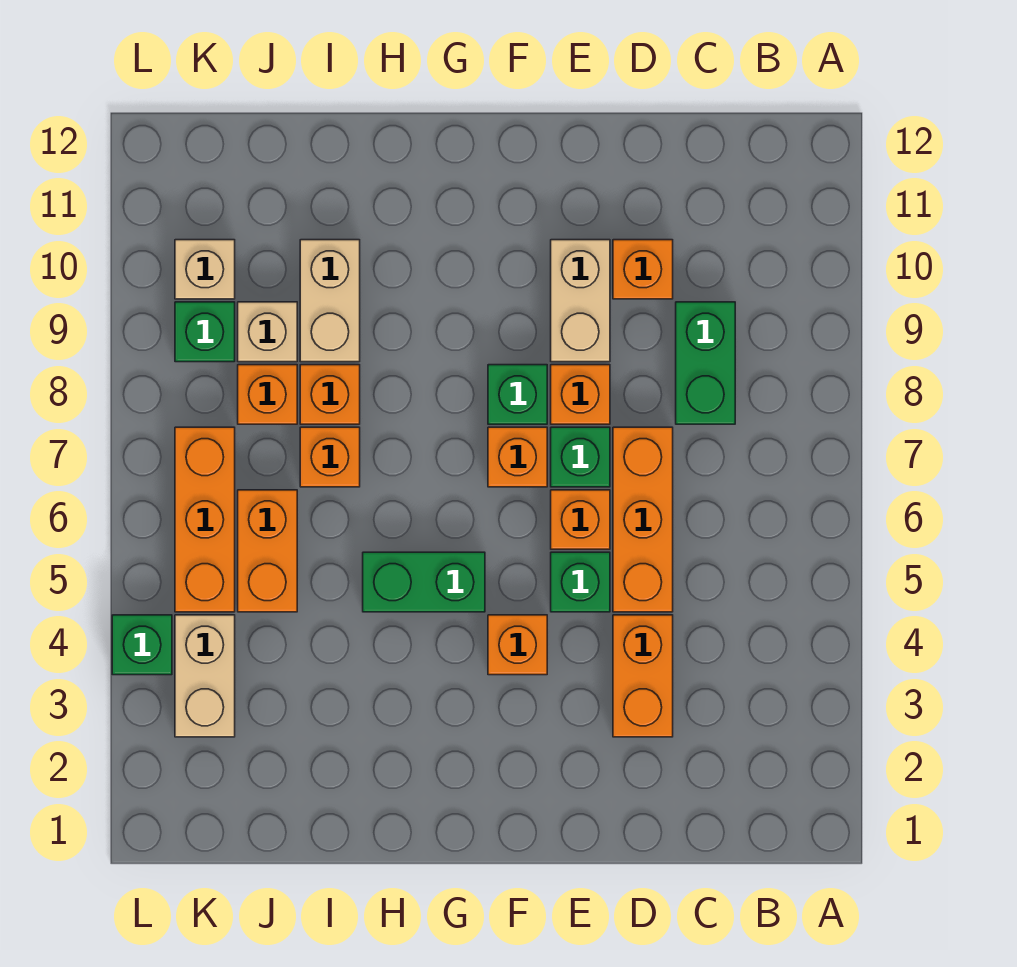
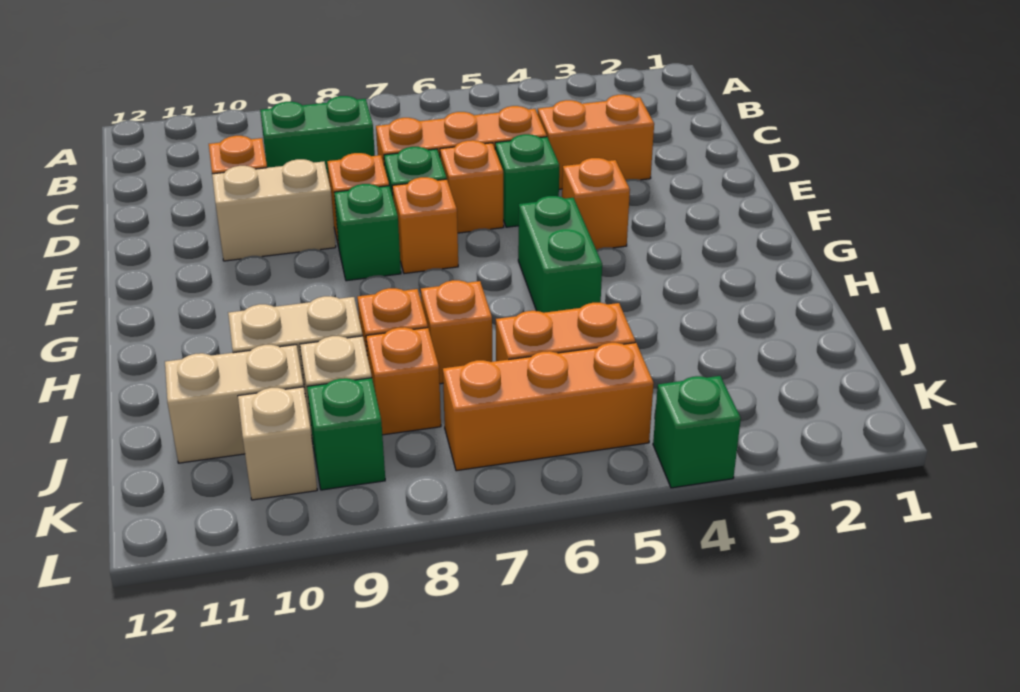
tan 1x2 brick [175,615,235,737] -> tan 1x2 brick moved to [165,345,304,463]

